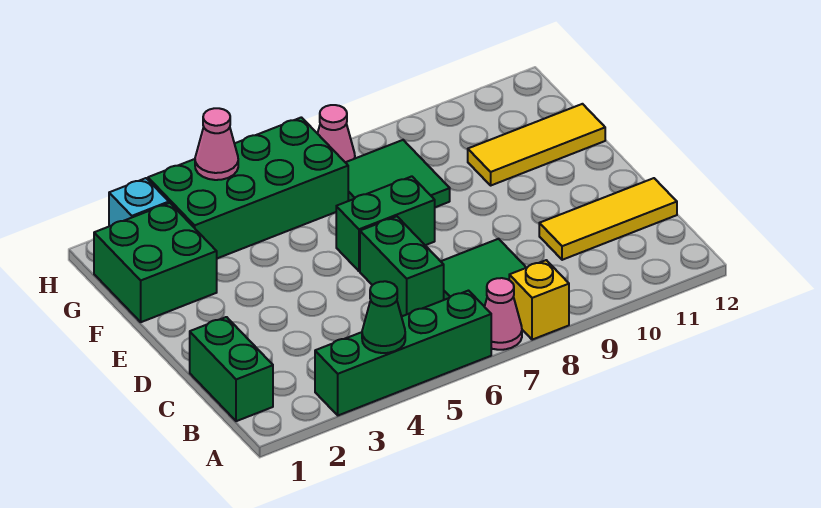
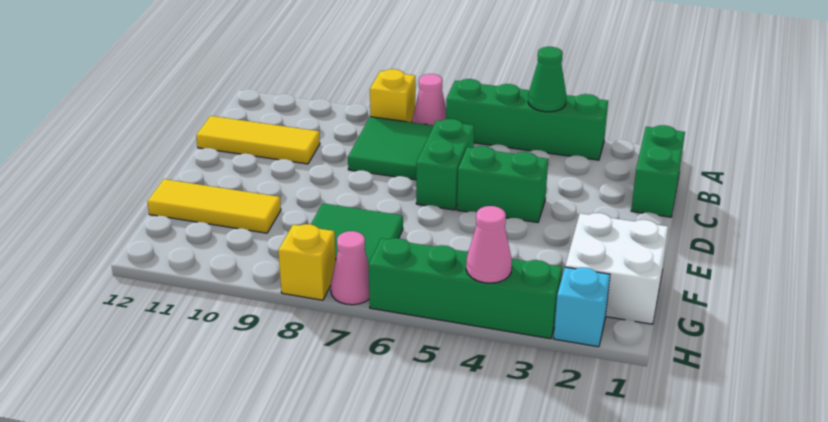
green 1x2 brick [336,176,435,271] -> green 1x2 brick moved to [457,146,548,222]
green 2x2 brick [94,203,217,322] -> white 2x2 brick [565,213,668,324]
green 2x4 brick [148,117,348,258] -> green 1x4 brick [369,238,562,339]
none -> yellow 1x1 brick [278,224,336,300]

